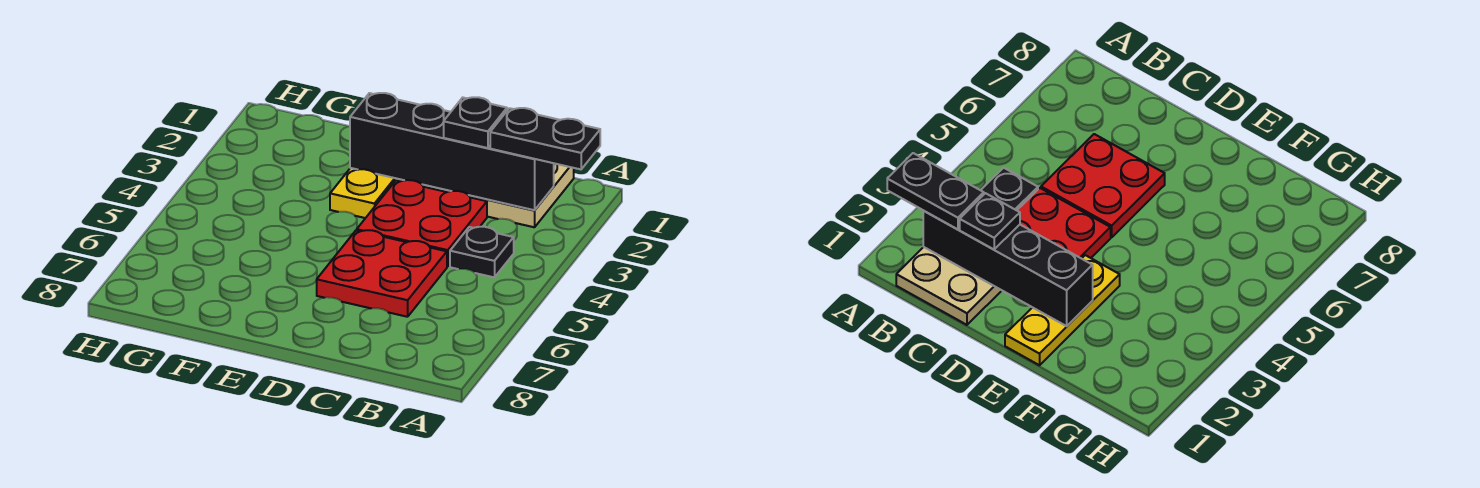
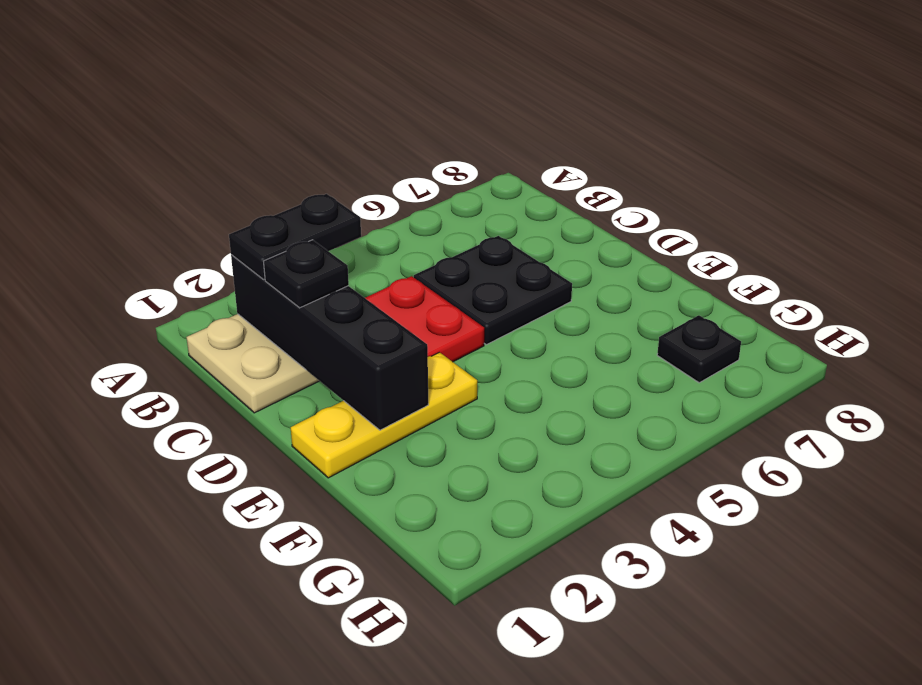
black 1x2 plate [490,108,600,169] -> black 1x2 plate turned to [229,194,361,279]
black 1x1 plate [450,227,514,277] -> black 1x1 plate moved to [657,315,741,383]
red 2x2 plate [317,230,447,317] -> black 2x2 plate [414,236,572,345]

